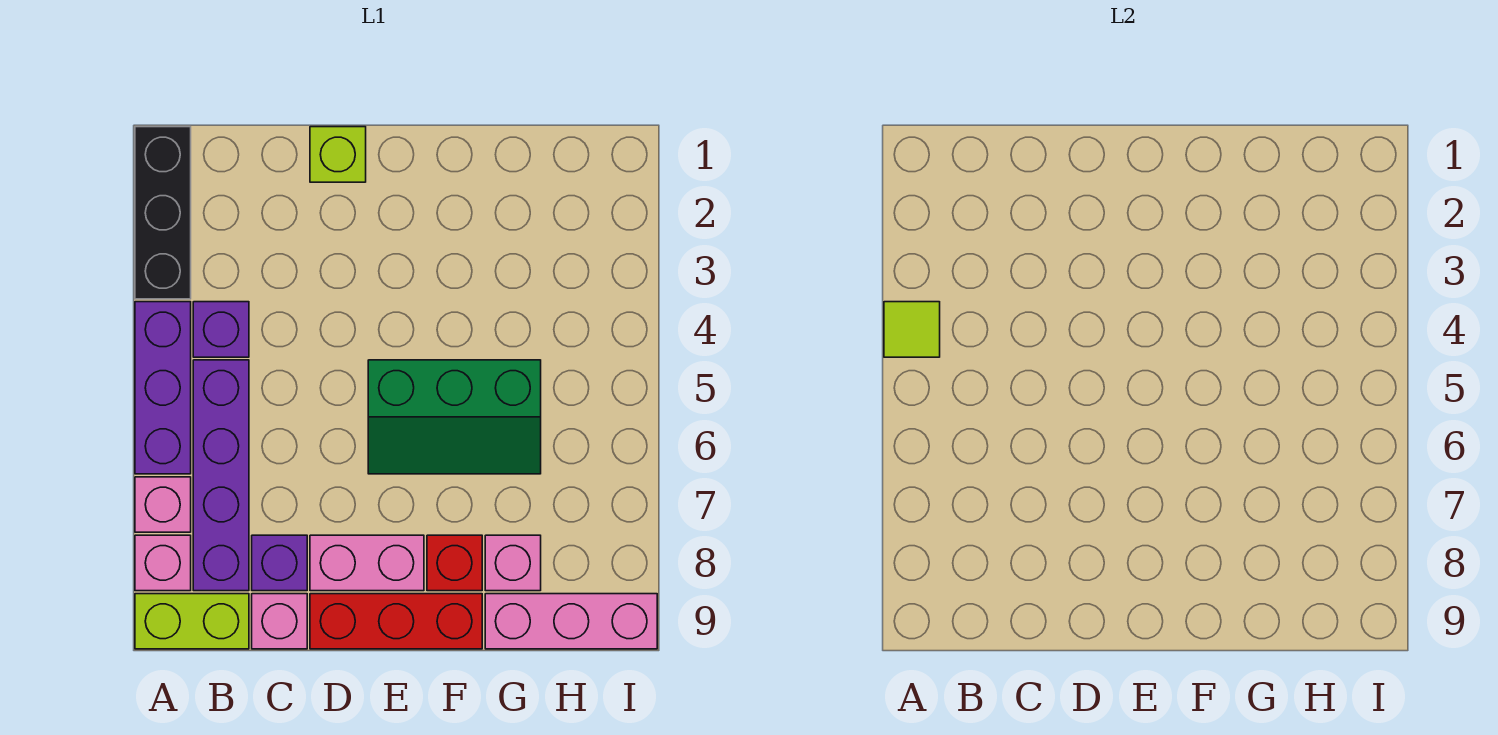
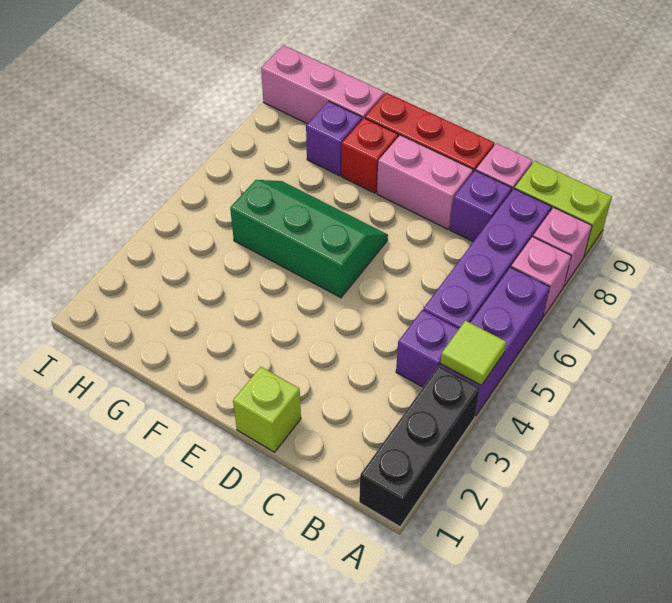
pink 1x1 brick [485,535,541,591] -> purple 1x1 brick [306,101,362,176]

